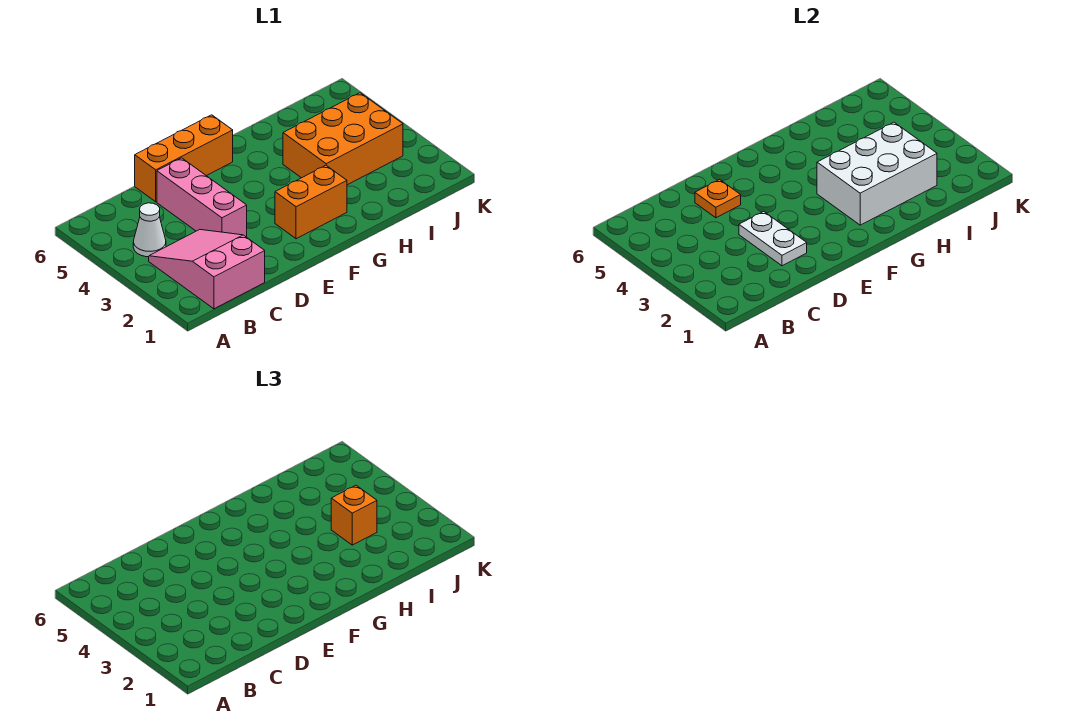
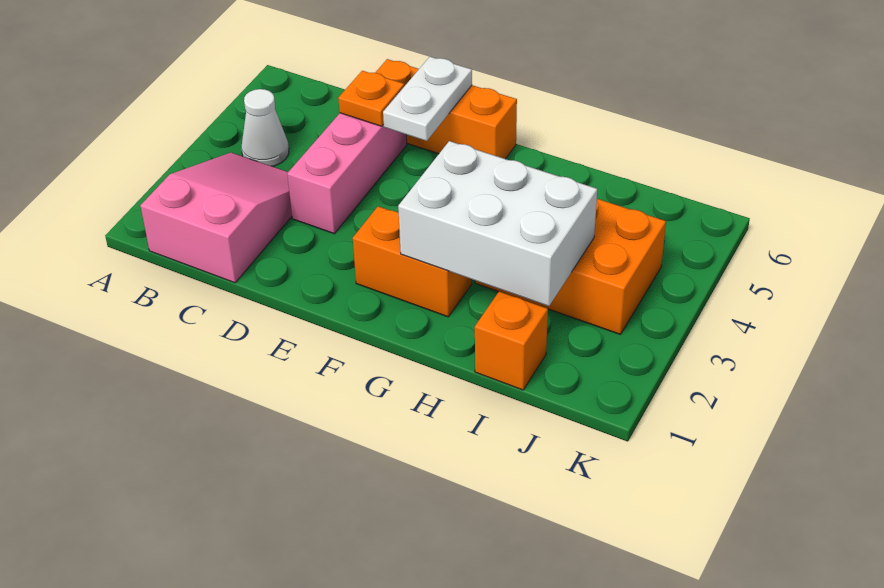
white 1x2 plate [739,212,807,266] -> white 1x2 plate moved to [383,57,472,141]
orange 1x1 brick [331,485,377,545] -> orange 1x1 brick moved to [475,292,548,390]

